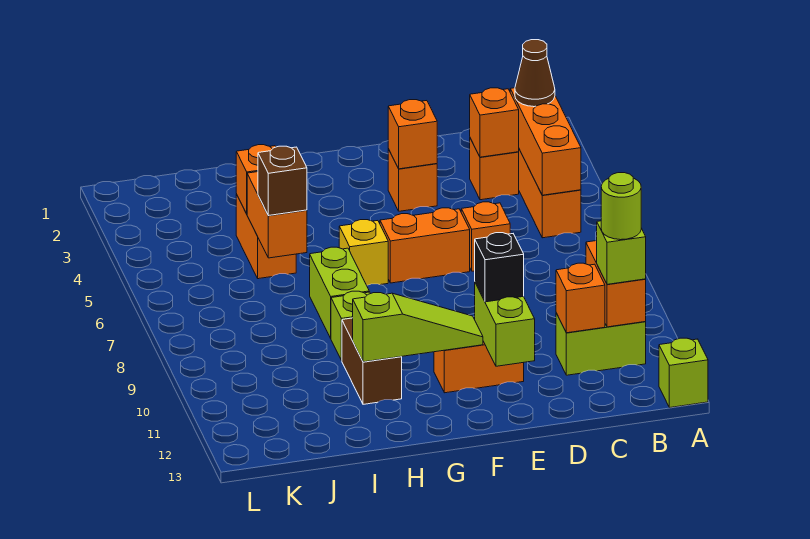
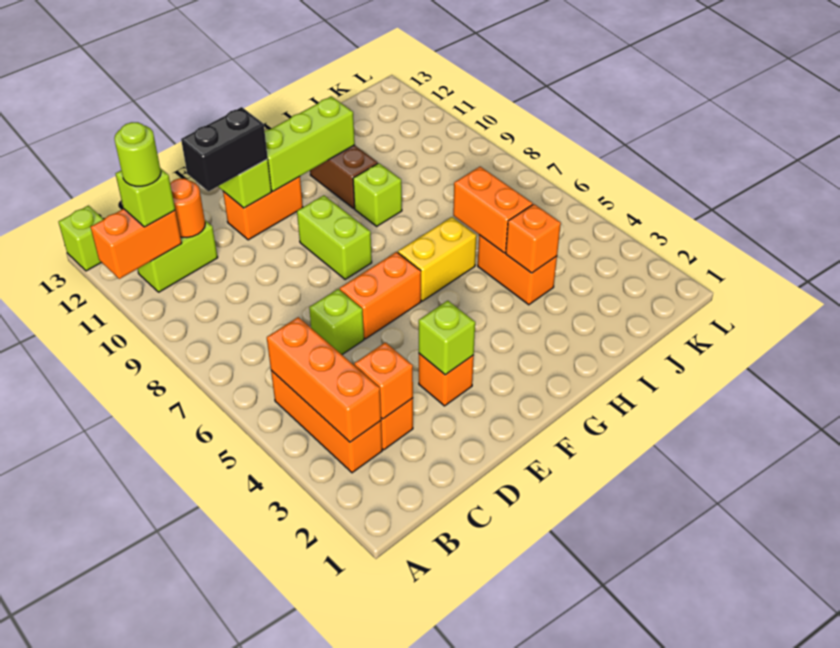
brown 1x1 cone [515,40,555,107] -> none
orange 1x2 brick [586,241,646,327] -> orange 1x2 brick turned to [91,209,182,279]
orange 1x1 brick [556,263,605,333] -> orange 1x1 round brick [170,178,205,237]
orange 1x1 brick [461,202,510,271] -> lime 1x1 brick [309,289,364,354]
orange 1x1 brick [388,100,437,169] -> lime 1x1 brick [419,301,475,375]
black 1x1 brick [475,233,524,302] -> black 1x2 brick [181,107,268,191]
lime 1x3 slope [353,293,483,362] -> lime 1x3 brick [265,96,355,191]
yellow 1x1 brick [339,220,388,285] -> yellow 1x2 brick [398,217,477,301]
lime 1x2 brick [310,247,369,338] -> lime 1x2 brick moved to [297,195,372,280]
brown 1x1 brick [258,146,307,216] -> none

